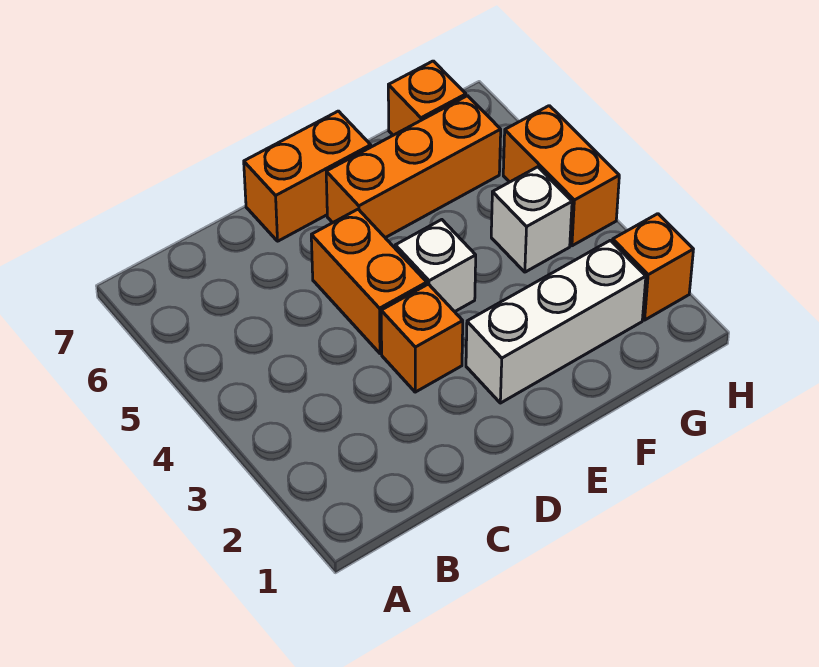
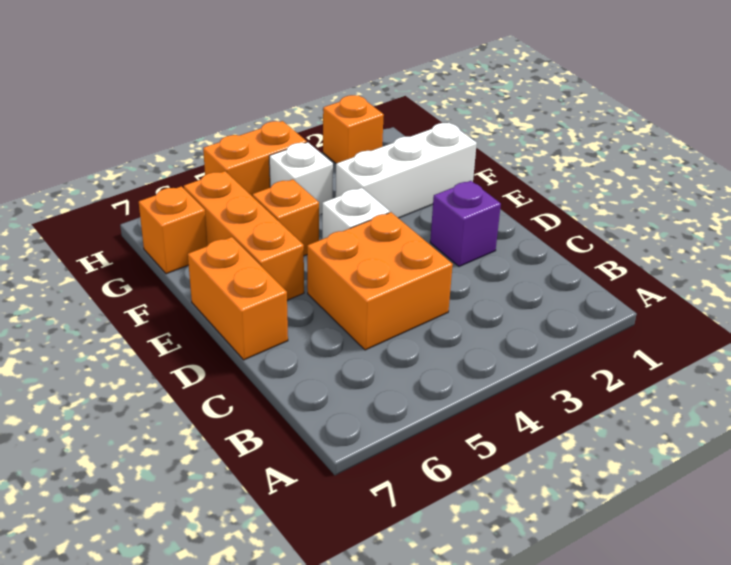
none -> purple 1x1 brick [430,181,501,267]
orange 1x1 brick [381,284,463,392] -> orange 1x1 brick moved to [253,179,319,256]
orange 1x2 brick [311,209,427,353] -> orange 2x2 brick [307,212,453,350]
white 1x3 brick [466,240,646,403] -> white 1x3 brick turned to [336,123,477,218]

